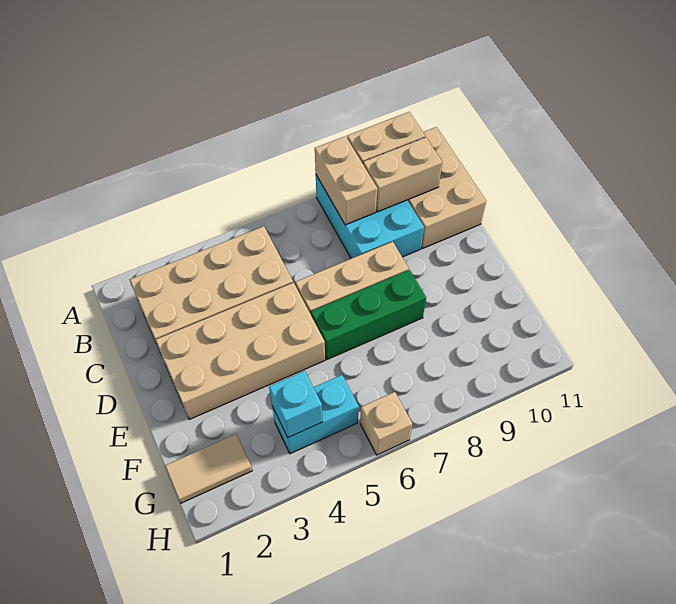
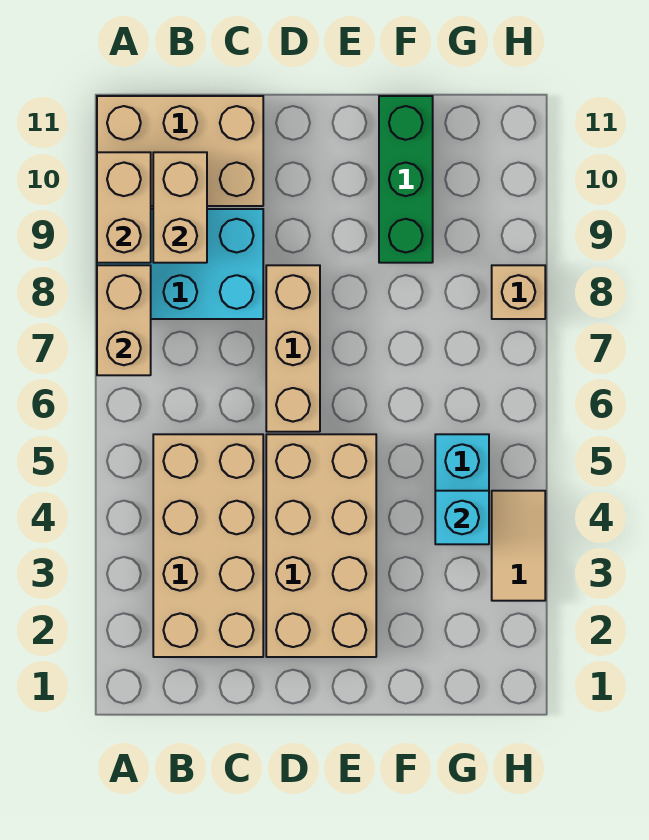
tan 1x2 brick [315,136,377,225] -> tan 1x2 brick turned to [97,265,151,375]
green 1x3 brick [311,270,426,360] -> green 1x3 brick moved to [379,96,433,263]
tan 1x2 tile [165,434,252,503] -> tan 1x2 tile moved to [492,491,545,601]
tan 1x1 brick [360,392,412,455] -> tan 1x1 brick moved to [492,265,545,319]

